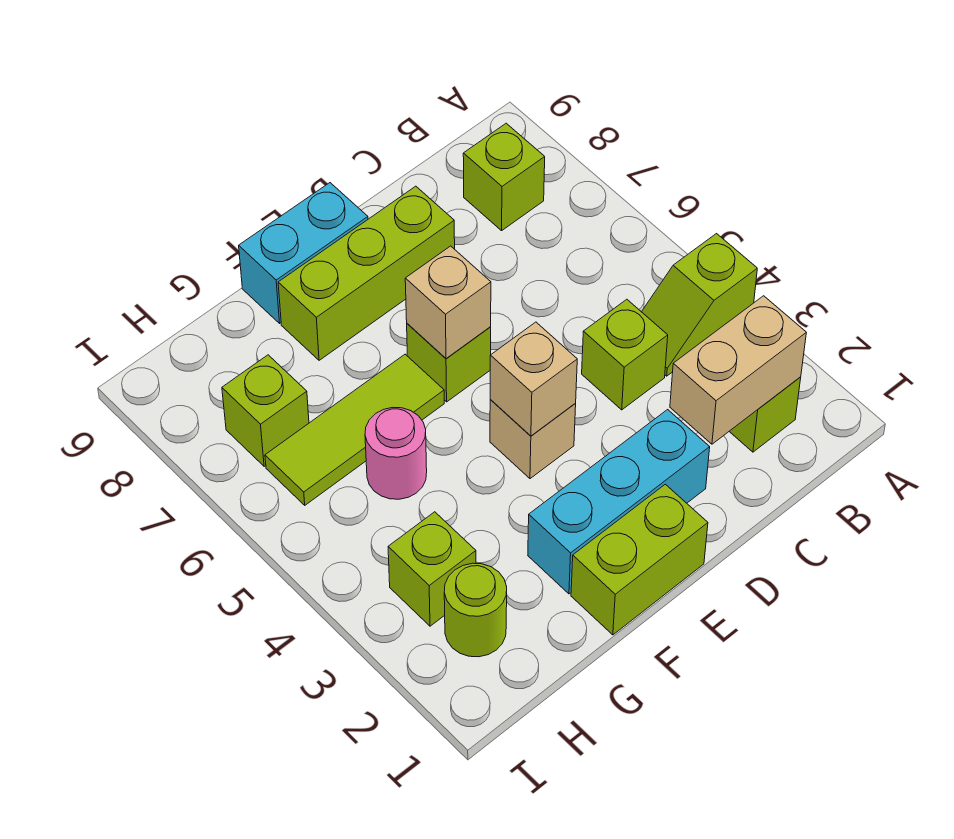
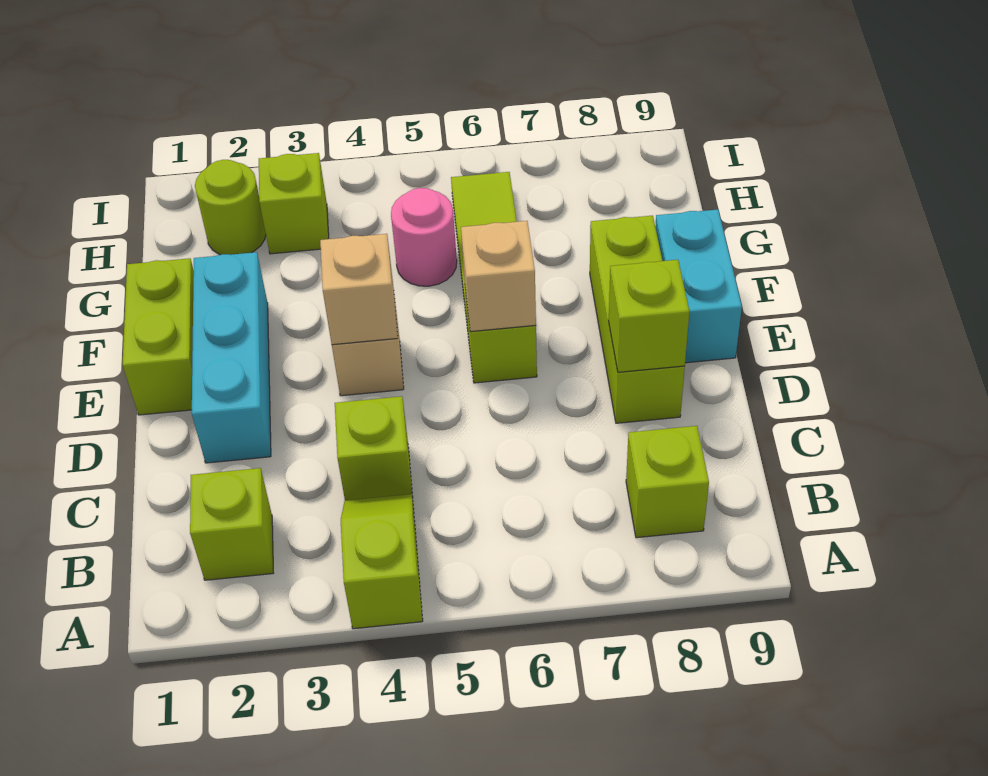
tan 1x2 brick [670,296,806,444] -> none
lime 1x1 brick [222,355,309,466] -> lime 1x1 brick moved to [609,260,690,372]

